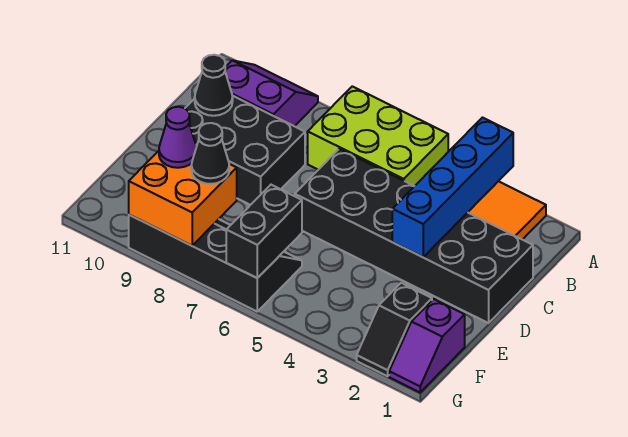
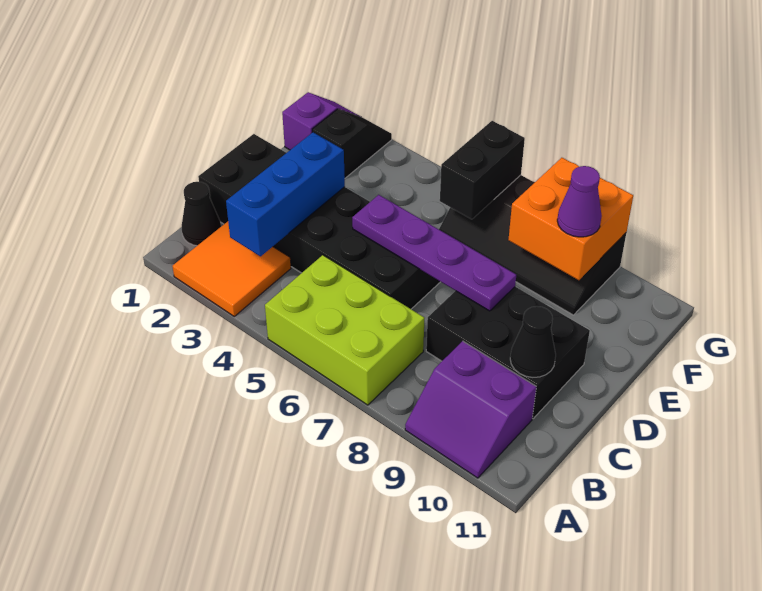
blue 1x4 brick [392,118,513,257] -> blue 1x3 brick [226,132,345,256]
none -> purple 1x4 plate [352,195,516,311]
black 1x1 cone [191,123,229,184] -> black 1x1 cone moved to [182,182,221,246]

